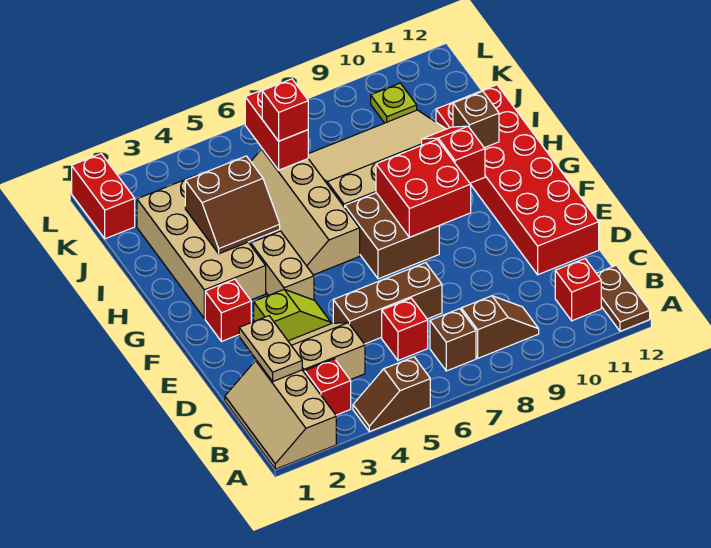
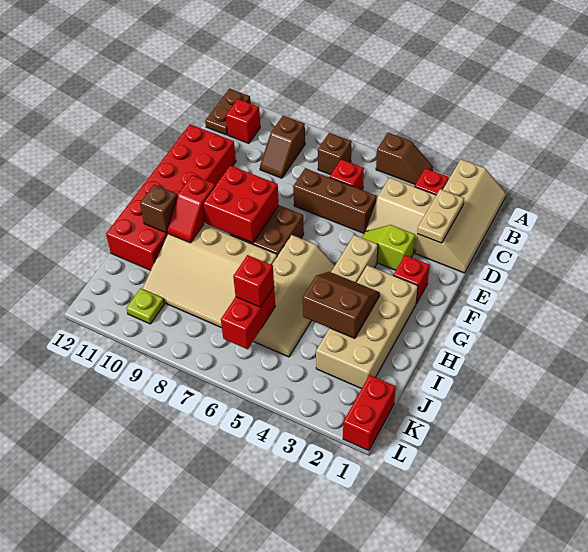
tan 2x3 slope [225,360,336,469] -> tan 2x4 slope [415,159,506,273]
brown 1x2 slope [461,296,539,358] -> brown 1x2 slope turned to [260,116,305,178]

